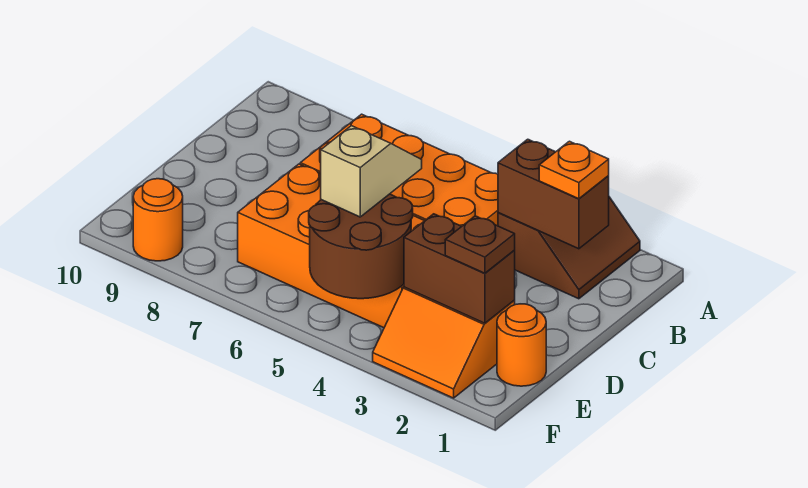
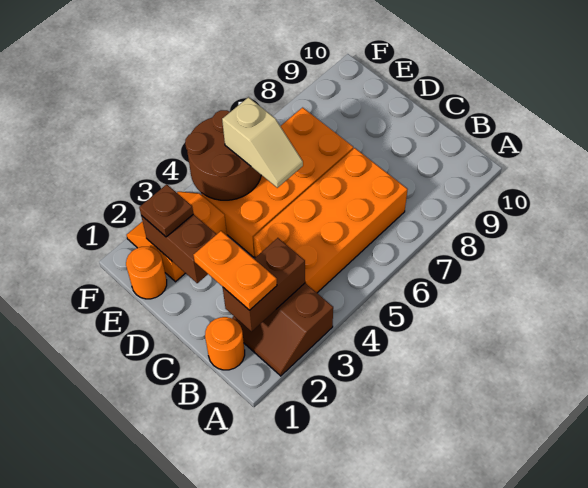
orange 1x1 plate [539,141,609,199] -> orange 1x2 plate [193,231,277,310]
brown 1x2 brick [404,214,515,323] -> brown 1x2 brick turned to [141,214,217,283]
orange 1x1 round brick [133,179,183,261] -> orange 1x1 round brick moved to [205,317,245,370]

